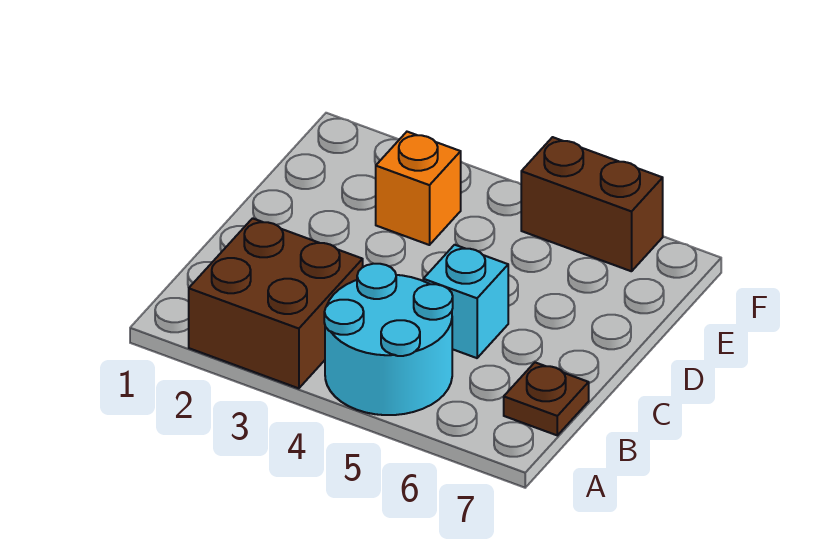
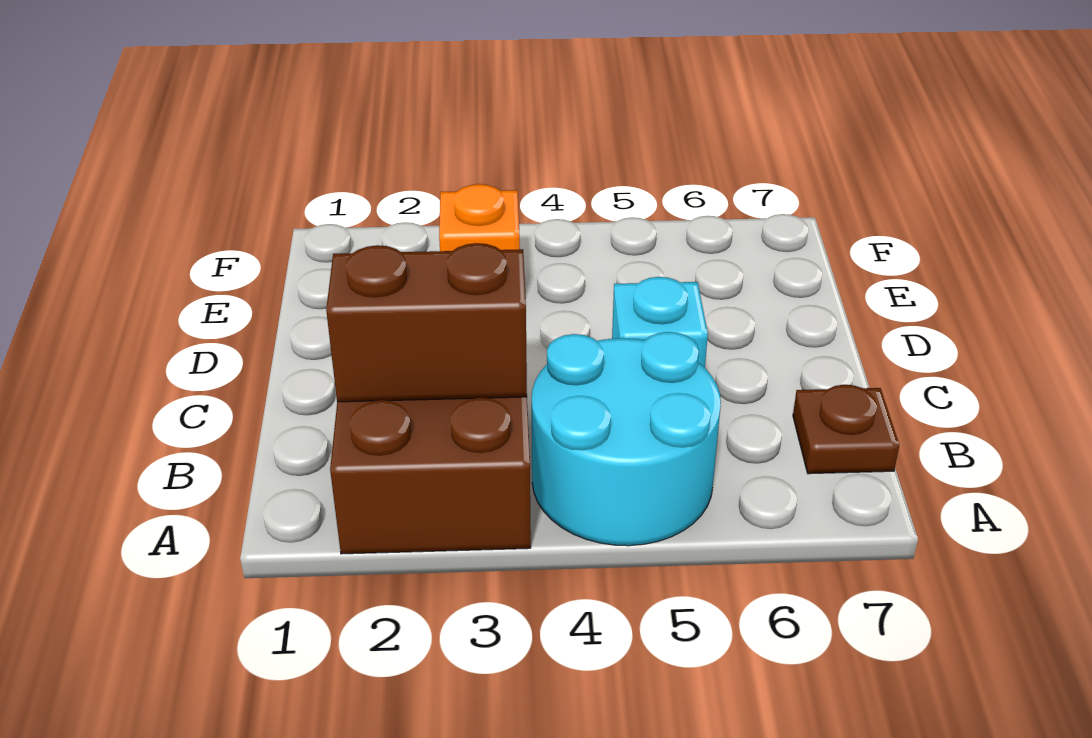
brown 1x2 brick [521,137,663,271] -> brown 1x2 brick moved to [326,243,527,402]

